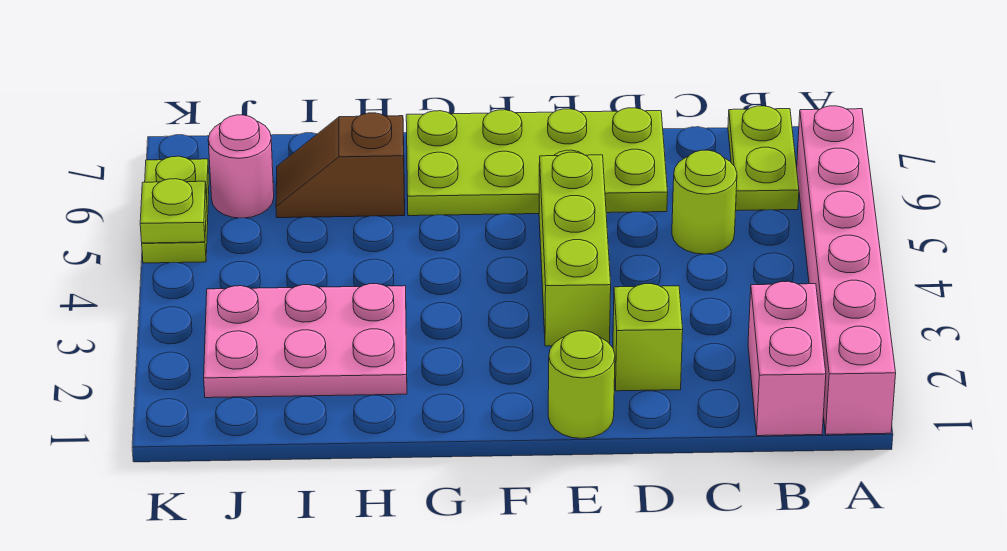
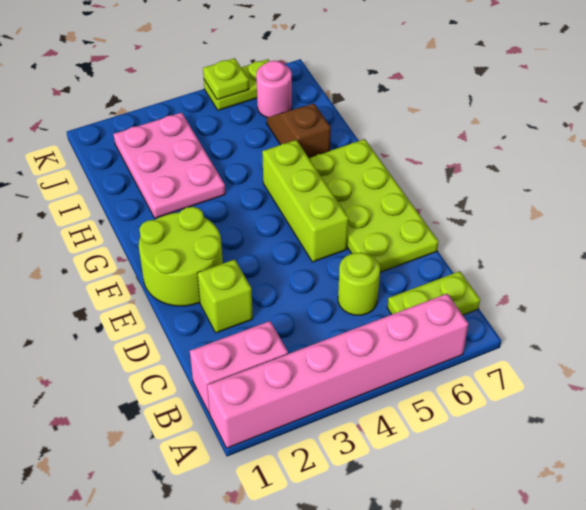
lime 1x1 round brick [548,331,615,438] -> lime 2x2 round brick [139,207,223,306]
lime 1x3 brick [539,152,611,346] -> lime 1x3 brick turned to [262,140,349,262]

